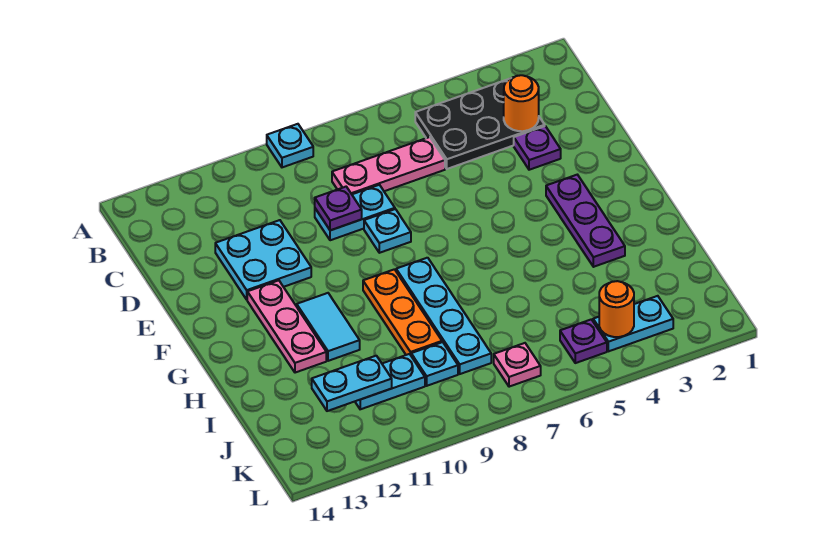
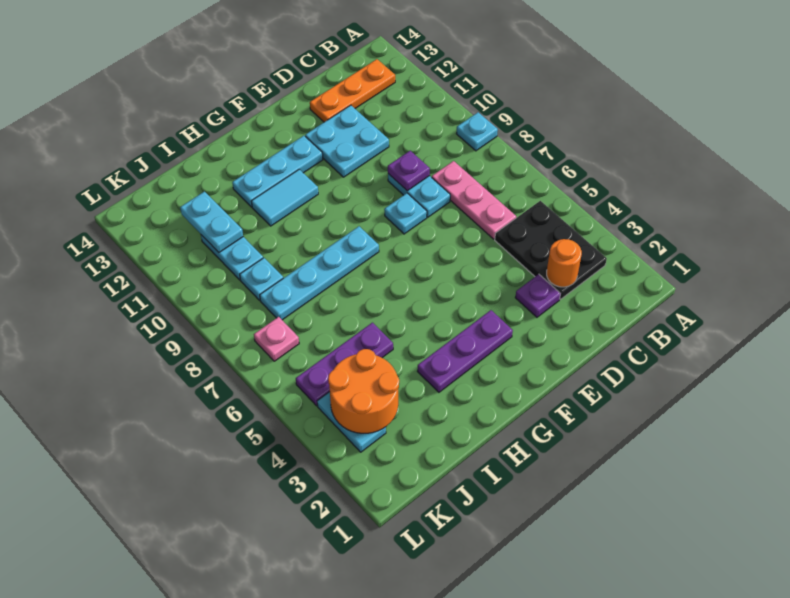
pink 1x3 plate [247,280,326,373] -> cyan 1x3 plate [232,136,323,207]
orange 1x3 plate [363,269,442,355] -> orange 1x3 plate moved to [310,59,395,122]
orange 1x1 round brick [599,281,634,337] -> orange 2x2 round brick [328,349,399,433]
purple 1x1 plate [560,319,607,363] -> purple 1x3 plate [296,323,393,406]

